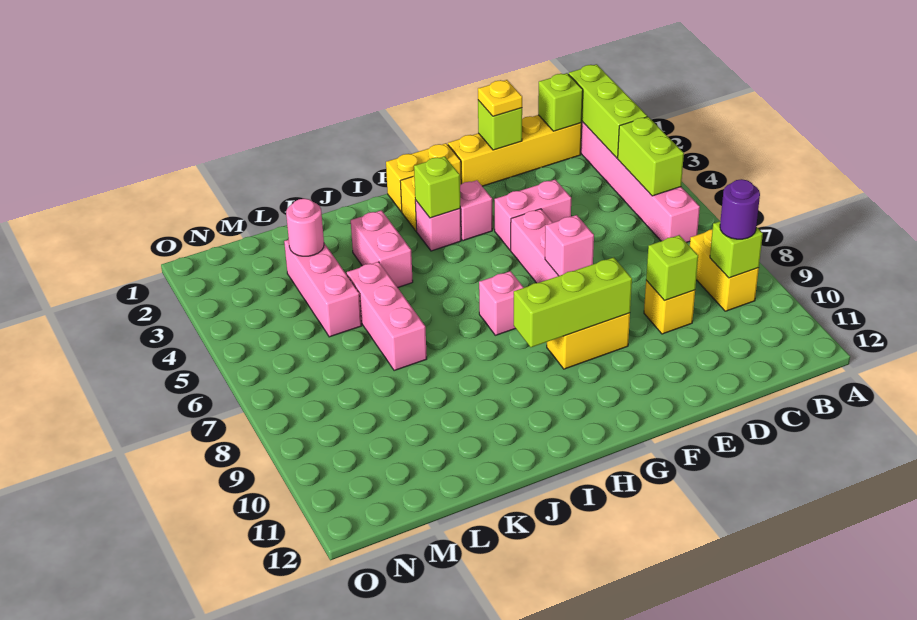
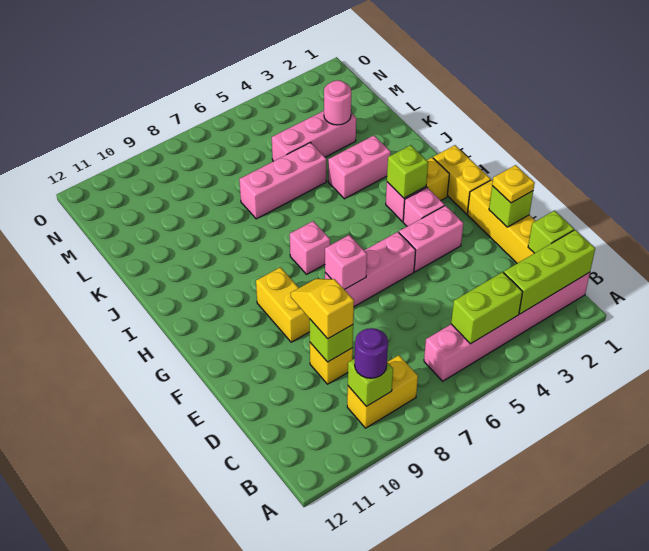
none -> yellow 1x2 slope [291,279,354,339]
pink 1x2 brick [495,180,571,250] -> pink 1x2 brick turned to [399,206,463,272]
lime 1x3 brick [514,257,632,347] -> none

